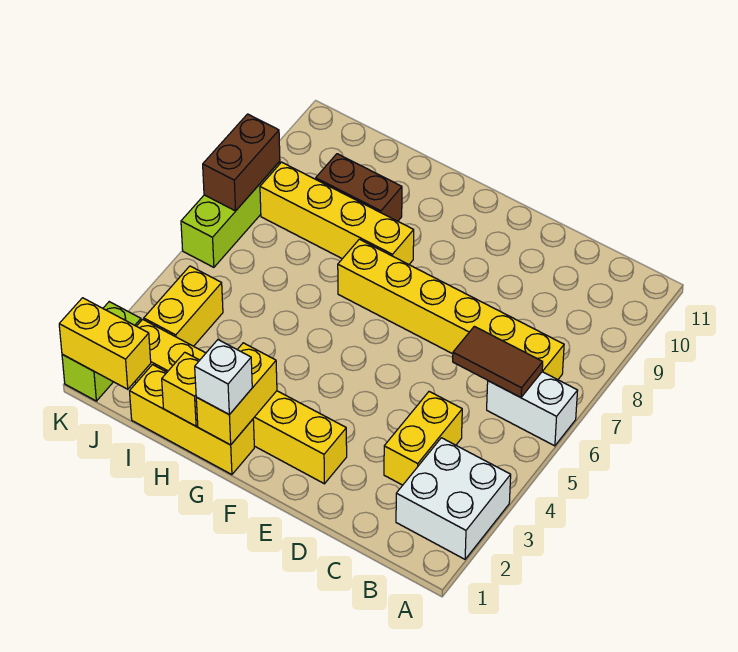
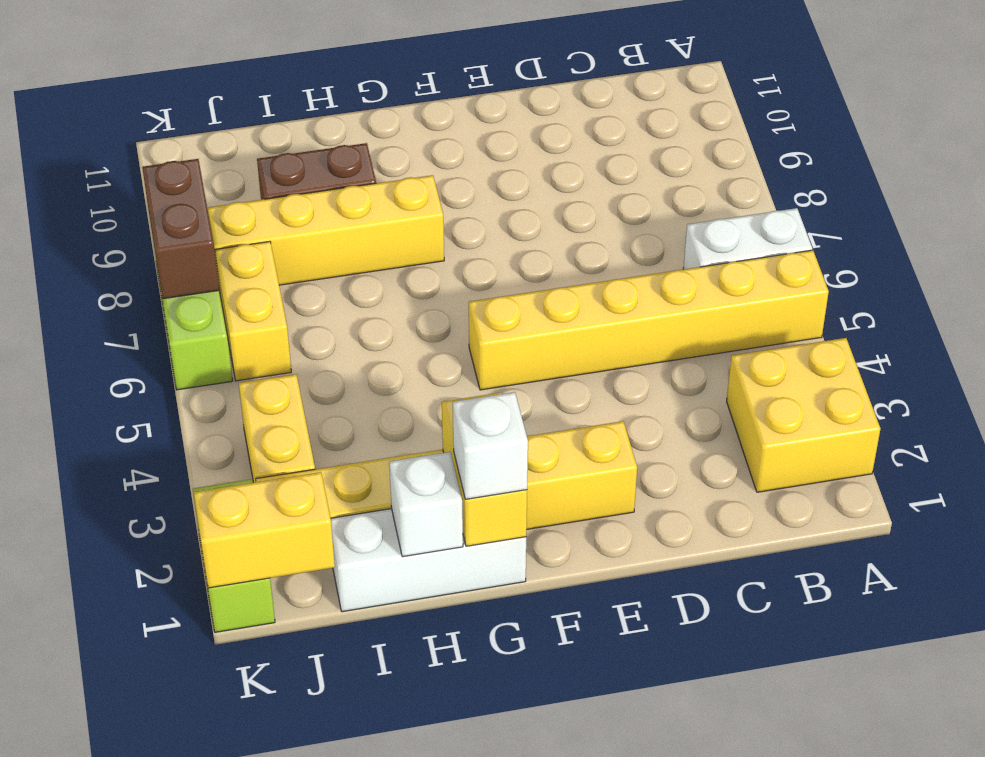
white 2x2 brick [396,438,511,559] -> yellow 2x2 brick [727,338,880,492]
brown 1x2 tile [453,326,543,398] -> none
yellow 1x6 brick [338,239,564,380] -> yellow 1x6 brick moved to [469,250,829,390]
yellow 1x2 brick [384,392,462,485] -> yellow 1x2 brick moved to [215,242,291,381]
yellow 1x3 brick [130,365,254,475] -> white 1x3 brick [331,509,526,612]
yellow 1x1 brick [162,352,200,426] -> white 1x1 brick [389,452,463,557]

